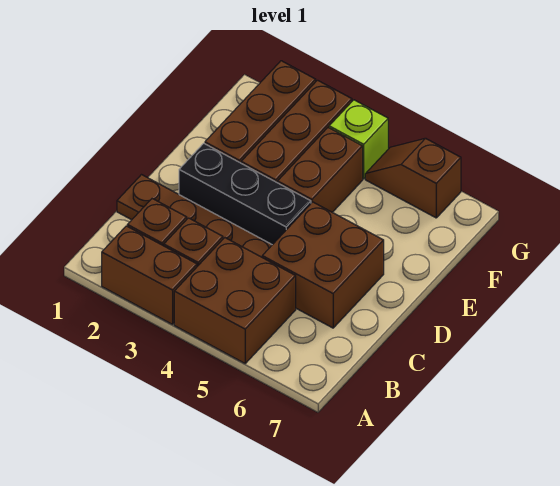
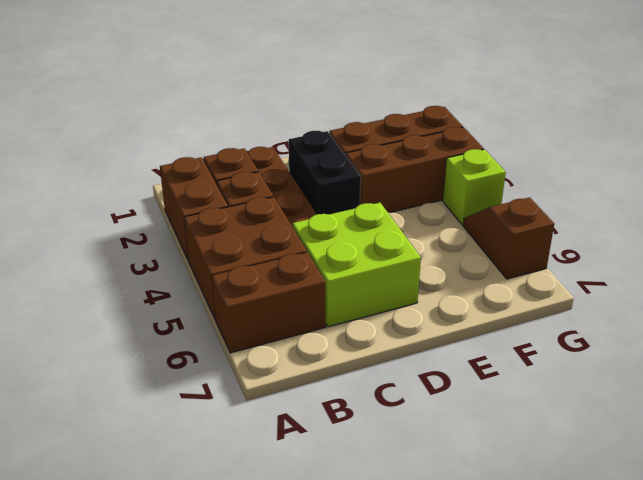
brown 2x2 brick [262,202,384,328] -> lime 2x2 brick [292,203,421,327]
black 1x3 brick [179,143,311,245] -> black 1x2 brick [289,131,361,215]
brown 1x2 brick [278,128,363,212] -> brown 1x2 brick moved to [212,252,325,353]

